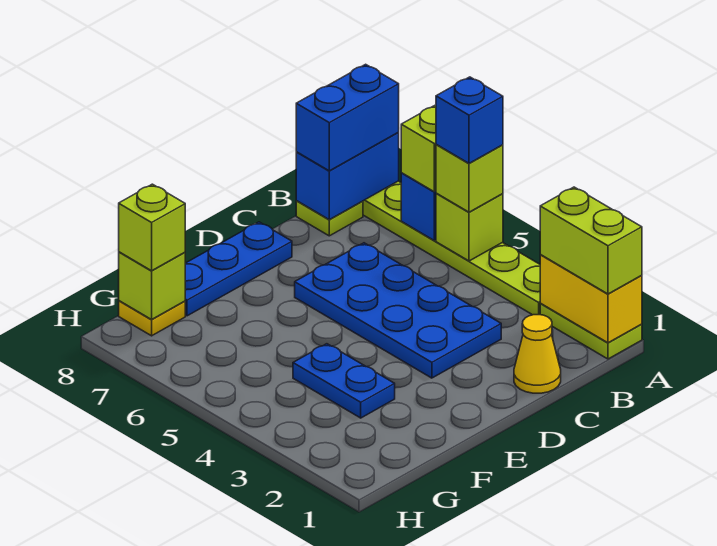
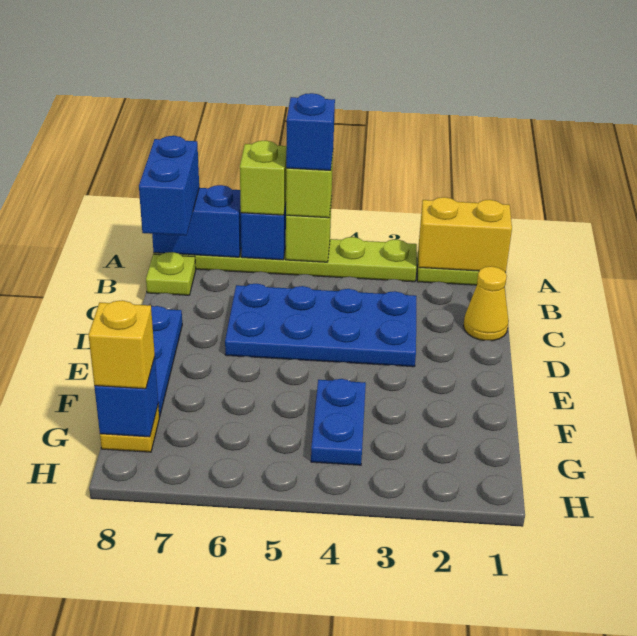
lime 1x2 brick [540,187,642,294] -> none
blue 1x2 brick [296,133,399,220] -> blue 1x2 brick turned to [152,185,241,257]
blue 1x2 plate [293,344,395,418] -> blue 1x2 plate turned to [311,379,366,465]
lime 1x1 brick [119,252,185,319] -> blue 1x1 brick [94,357,158,437]
lime 1x1 brick [119,184,185,271] -> yellow 1x1 brick [89,300,155,389]

